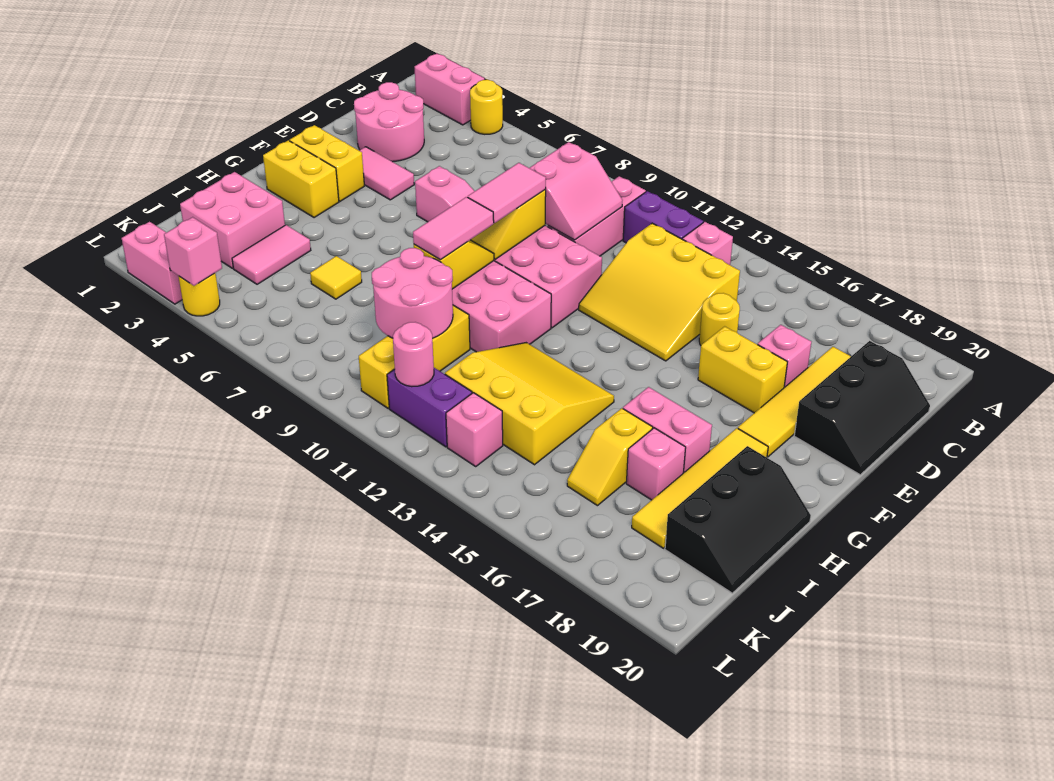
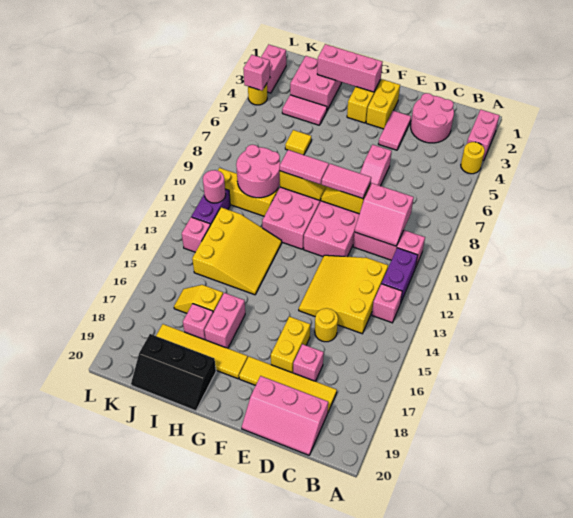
black 2x3 slope [794,341,930,475] -> pink 2x3 slope [242,376,328,455]
none -> pink 1x3 brick [317,44,383,92]

